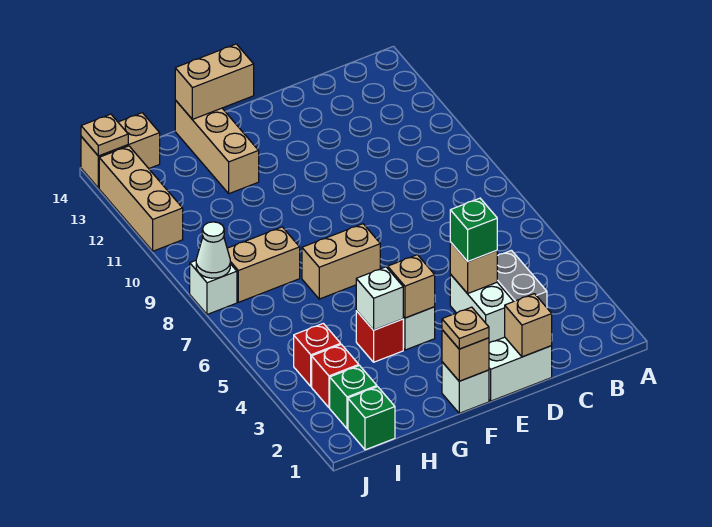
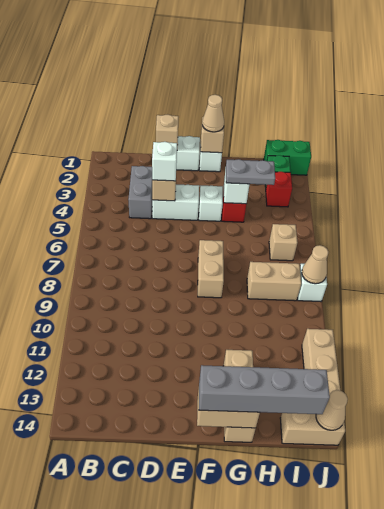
white 1x2 brick [450,274,514,343] -> white 1x2 brick turned to [152,185,199,220]
green 1x1 brick [450,198,497,262] -> white 1x1 brick [152,142,177,181]
tan 1x1 plate [442,307,489,349] -> tan 1x1 cone [202,95,224,132]
tan 1x1 brick [388,255,435,318] -> tan 1x1 brick moved to [269,224,298,261]
tan 1x2 brick [302,224,380,299] -> tan 1x2 brick turned to [198,240,224,298]
none -> grey 1x4 brick [199,365,330,414]
none -> grey 1x2 plate [226,159,275,185]
green 1x1 brick [348,387,395,450] -> green 1x2 brick [264,140,311,175]
red 1x1 brick [294,323,341,387] -> none
white 1x1 cone [196,222,230,278] -> tan 1x1 cone [302,245,328,284]
tan 1x1 plate [81,114,128,156] -> tan 1x1 cone [316,390,348,430]

